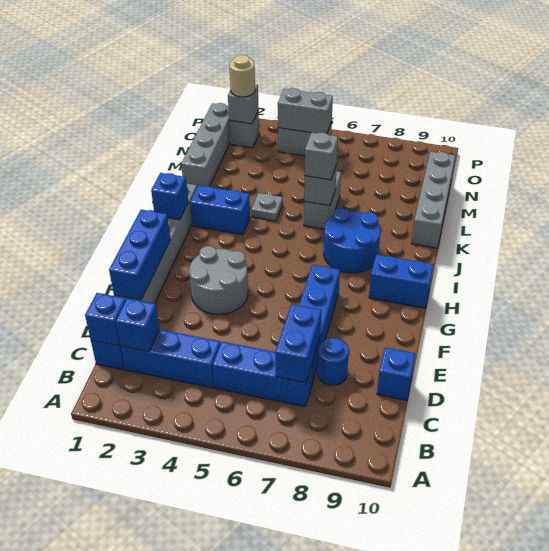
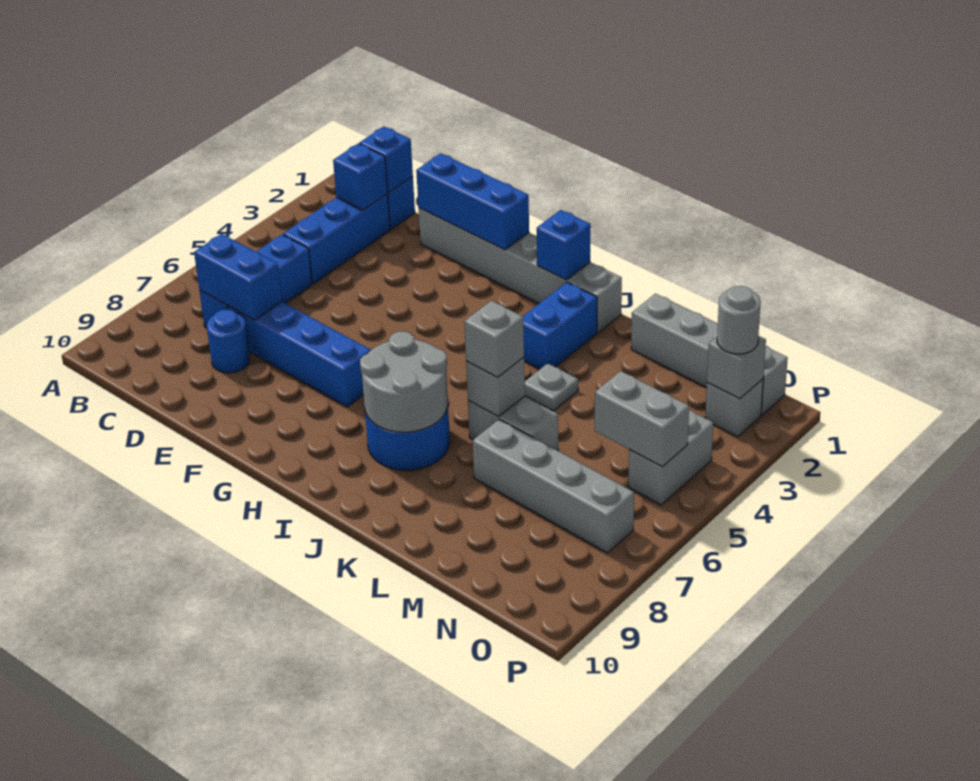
blue 1x1 brick [377,348,415,400] -> none
grey 2x2 round brick [189,246,248,314] -> grey 2x2 round brick moved to [360,331,448,432]
blue 1x2 brick [369,254,433,308] -> none
grey 1x4 brick [411,152,455,248] -> grey 1x4 brick moved to [473,419,634,553]
tan 1x1 round brick [229,55,255,97] -> grey 1x1 round brick [717,286,761,354]
grey 1x2 brick [278,88,333,133] -> grey 1x2 brick turned to [595,371,689,467]

